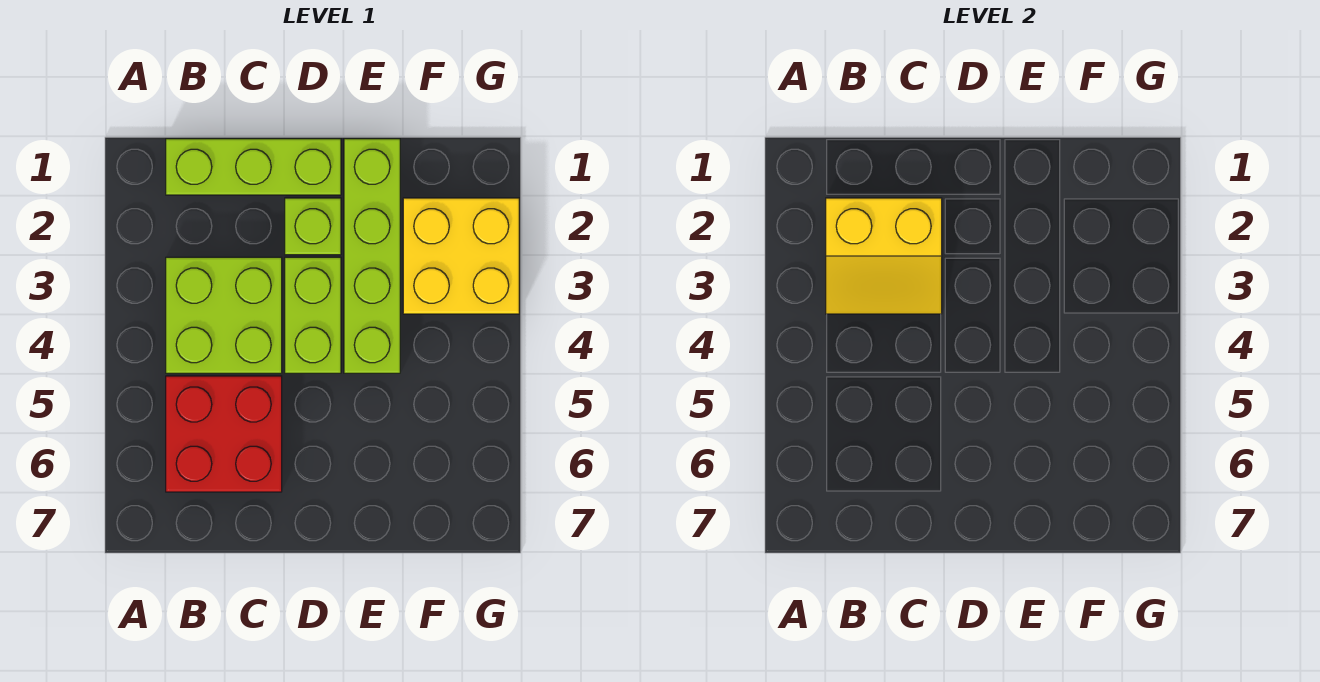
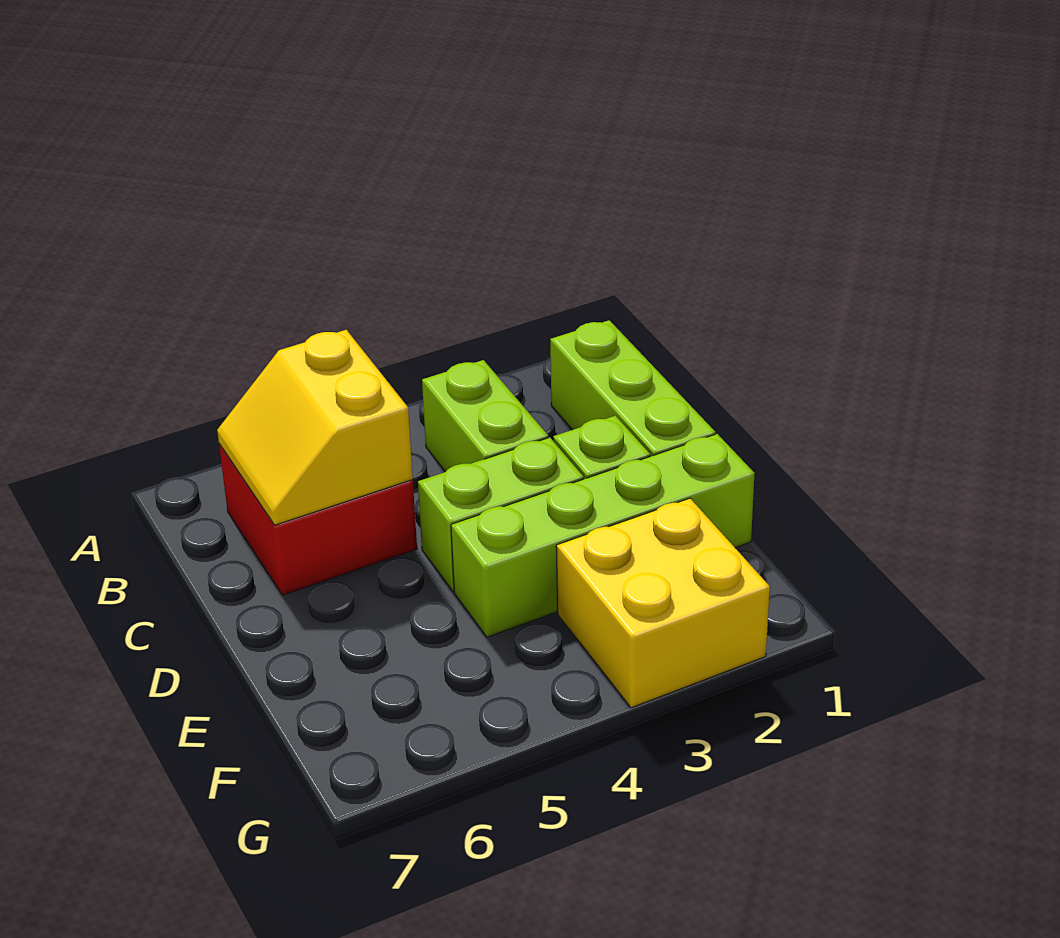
yellow 2x2 slope [826,198,942,314] -> yellow 2x2 slope moved to [217,330,413,525]
lime 2x2 brick [166,257,282,373] -> lime 1x2 brick [422,360,548,472]

